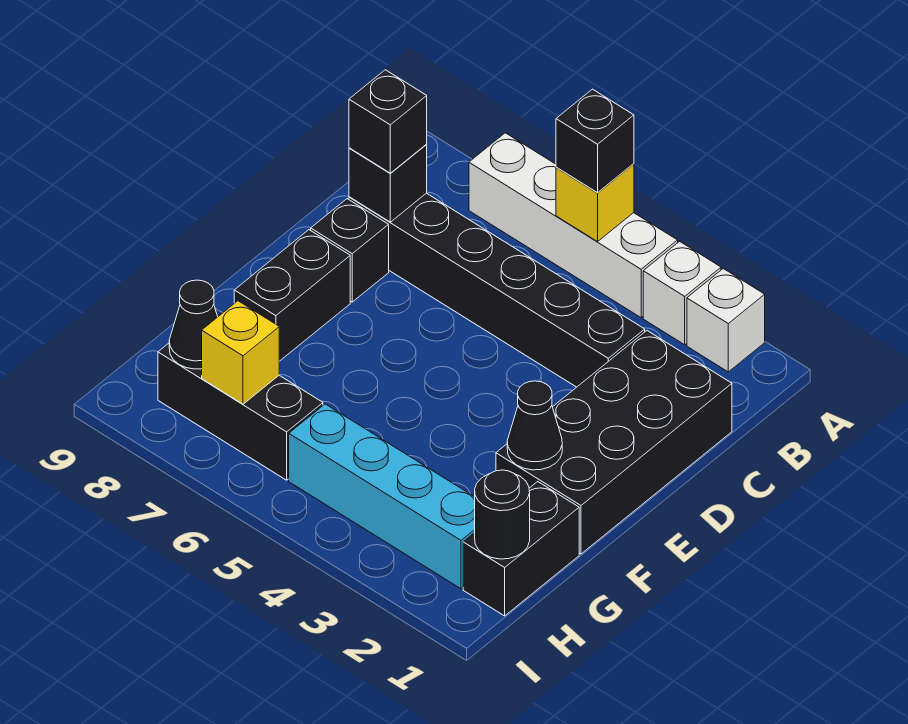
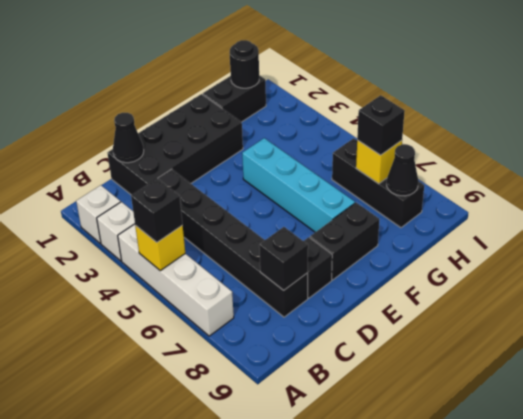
black 1x1 brick [349,70,427,173] -> black 1x1 brick moved to [357,95,405,155]
black 1x1 cone [507,381,562,470] -> black 1x1 cone moved to [113,113,144,163]
cyan 1x4 brick [289,404,475,589] -> cyan 1x4 brick moved to [242,138,355,232]

